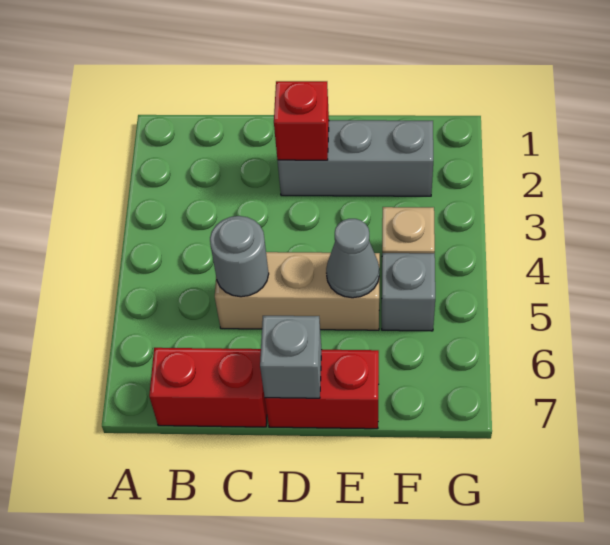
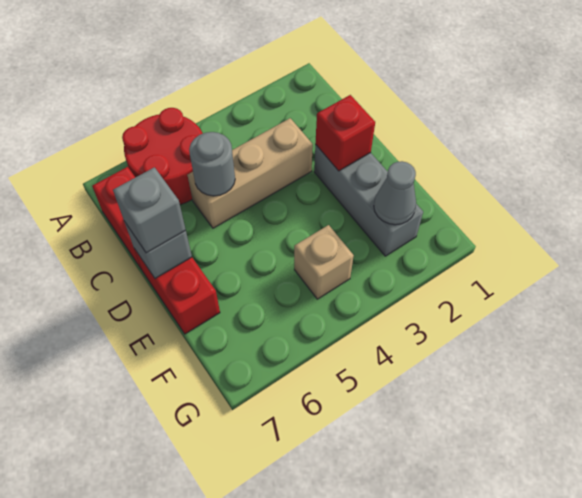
none -> red 2x2 round brick [122,108,203,205]
tan 1x3 brick [215,252,380,330] -> tan 1x3 brick turned to [187,118,313,228]
grey 1x1 cone [326,219,379,298] -> grey 1x1 cone moved to [374,161,416,225]
grey 1x1 brick [382,253,435,331] -> grey 1x1 brick moved to [113,167,186,253]

